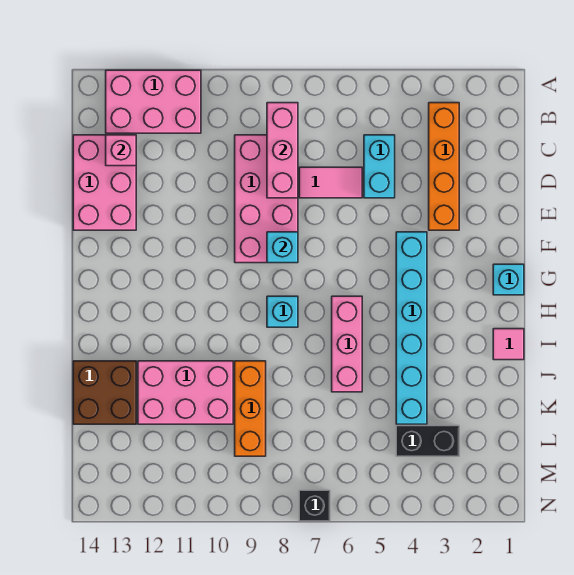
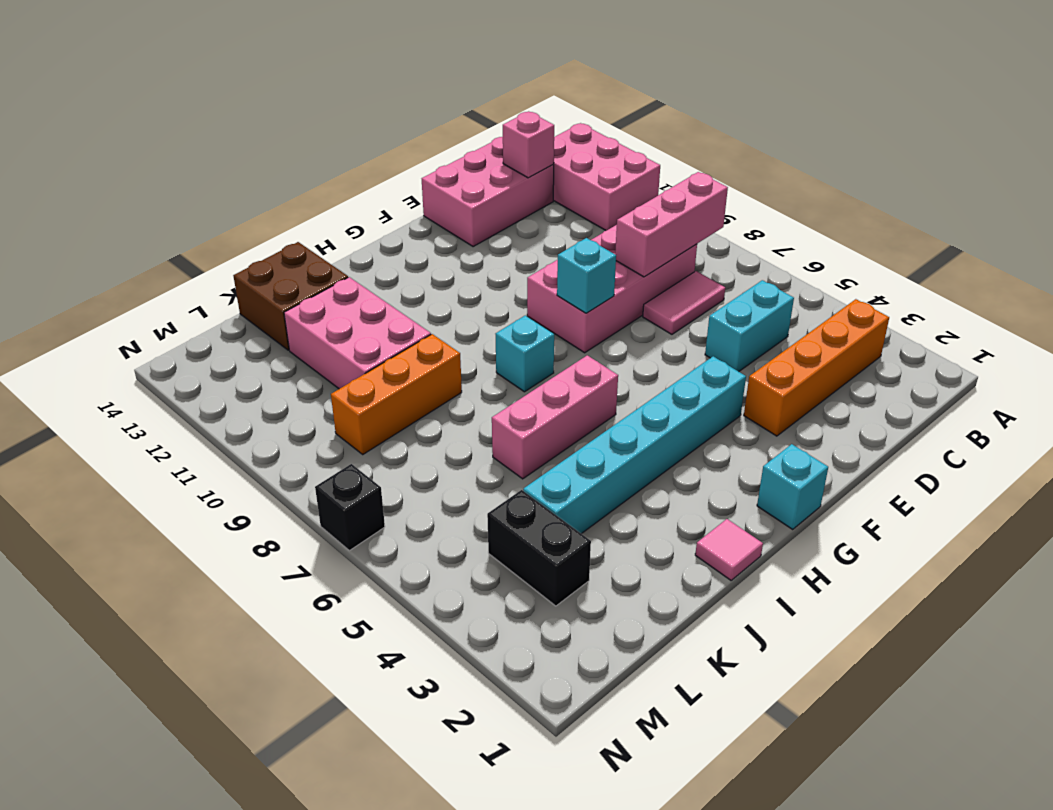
pink 1x2 tile [299,167,362,198] -> pink 1x2 tile turned to [643,271,725,334]

